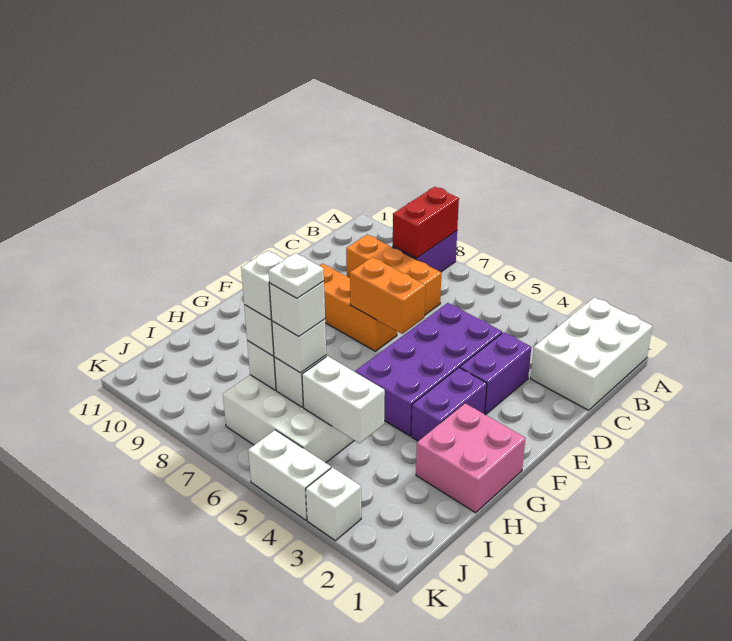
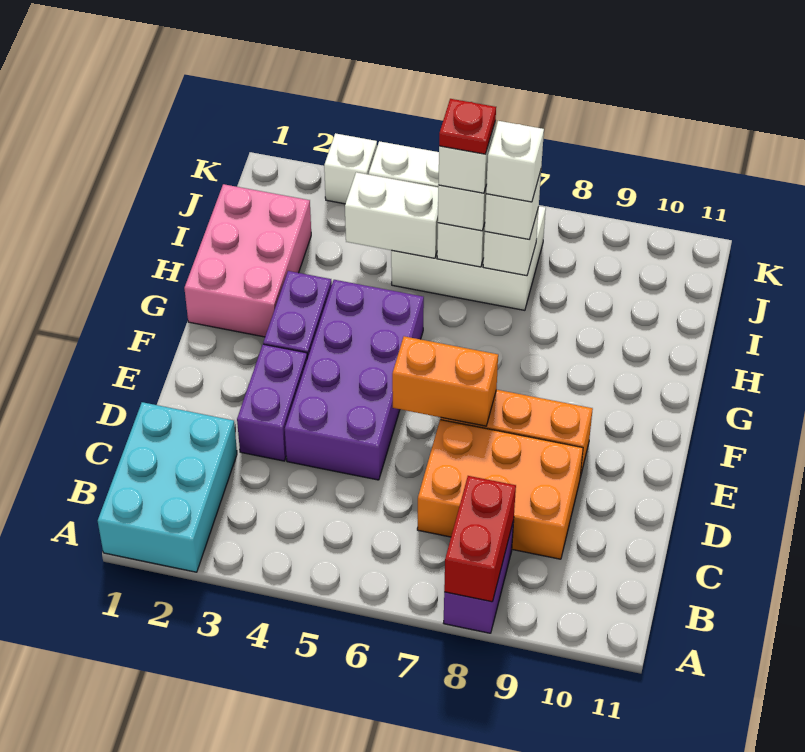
white 2x3 brick [531,297,653,410] -> cyan 2x3 brick [98,402,237,572]
orange 1x3 brick [346,235,441,316] -> orange 2x3 brick [417,420,583,559]
pink 2x2 brick [416,403,525,513] -> pink 2x3 brick [184,184,311,337]
white 1x1 plate [268,253,324,298] -> red 1x1 plate [439,99,496,154]

